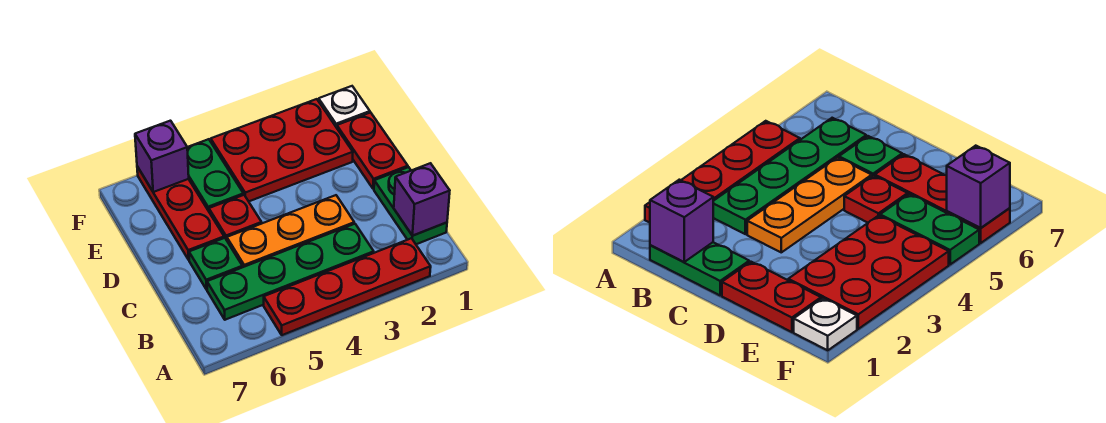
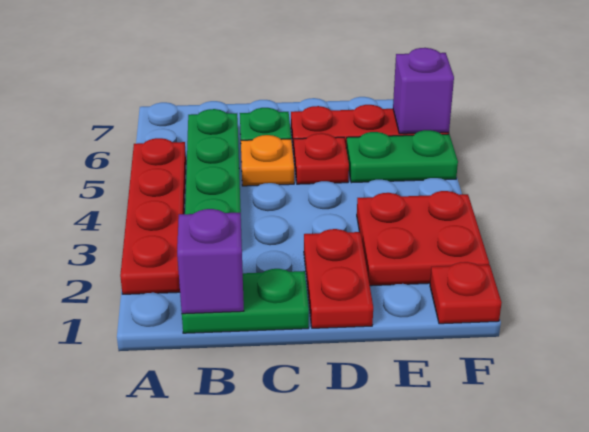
orange 1x3 plate [227,195,354,267] -> orange 1x1 plate [241,135,294,186]
red 1x2 plate [337,112,408,189] -> red 1x2 plate turned to [304,229,373,328]
red 2x3 plate [211,99,353,201] -> red 2x2 plate [357,191,489,286]
white 1x1 plate [319,86,370,128] -> red 1x1 plate [430,262,502,324]

